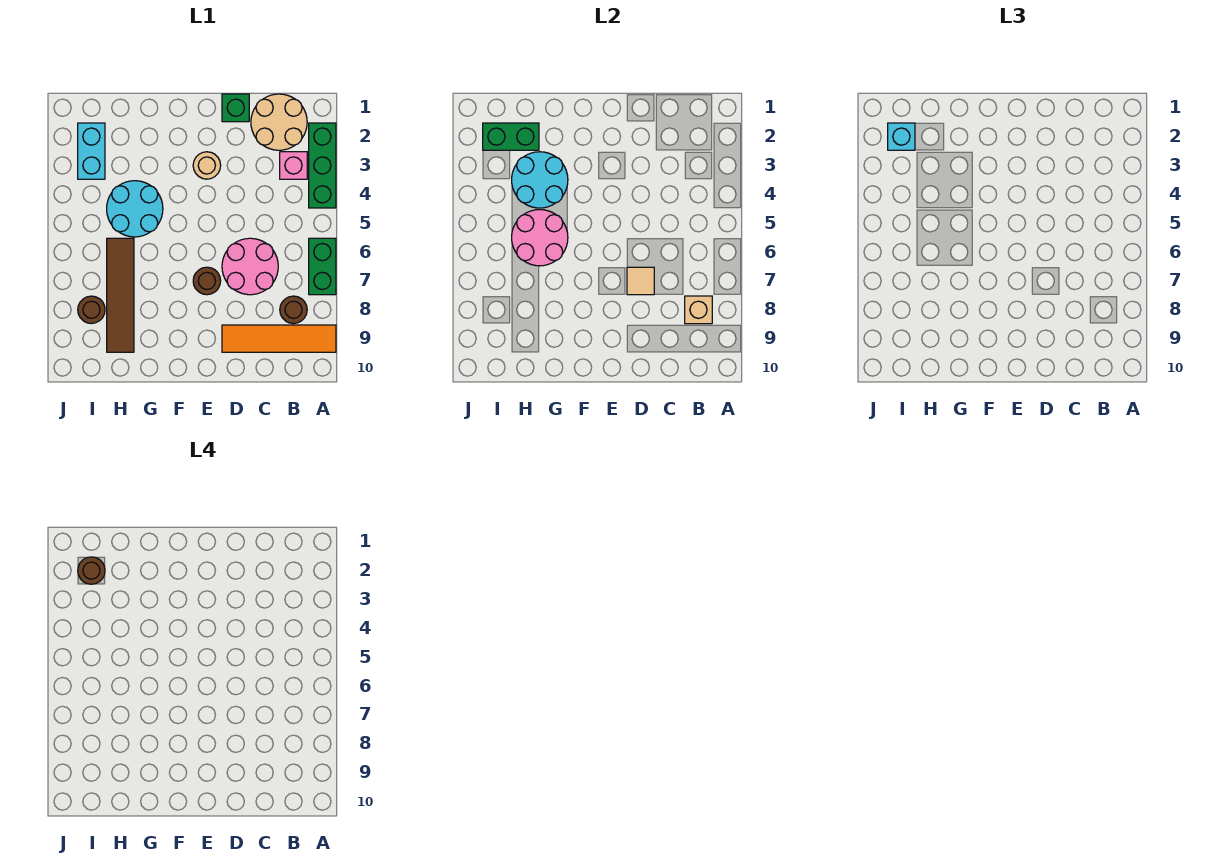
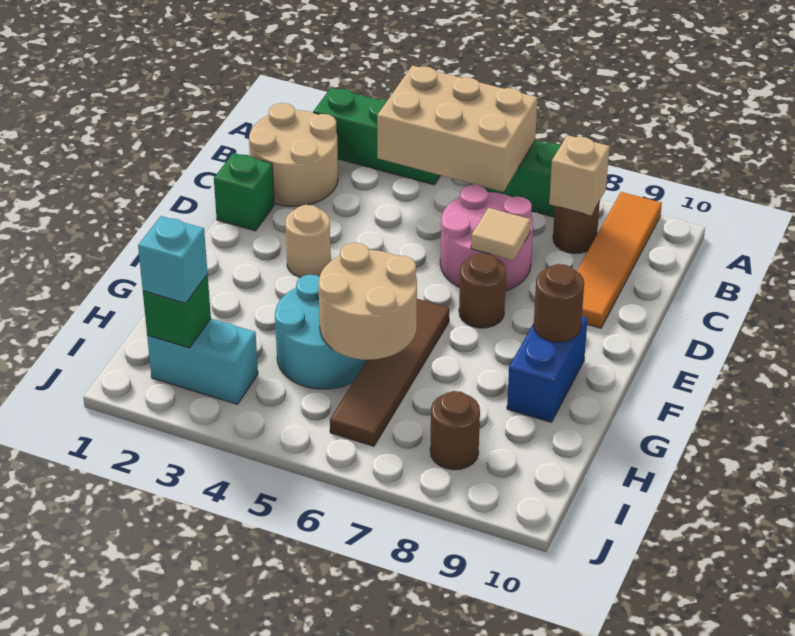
none -> tan 2x3 brick [377,66,537,192]
pink 1x1 brick [280,152,307,179] -> none
none -> blue 1x2 brick [507,317,587,422]
cyan 2x2 round brick [512,152,568,208] -> none
pink 2x2 round brick [512,210,568,266] -> tan 2x2 round brick [318,243,417,360]
green 1x2 brick [483,123,539,150] -> green 1x1 brick [143,275,211,348]
brown 1x4 tile [107,238,134,352] -> brown 1x4 tile turned to [330,299,449,446]
brown 1x1 round brick [78,557,105,584] -> brown 1x1 round brick moved to [534,264,584,342]

